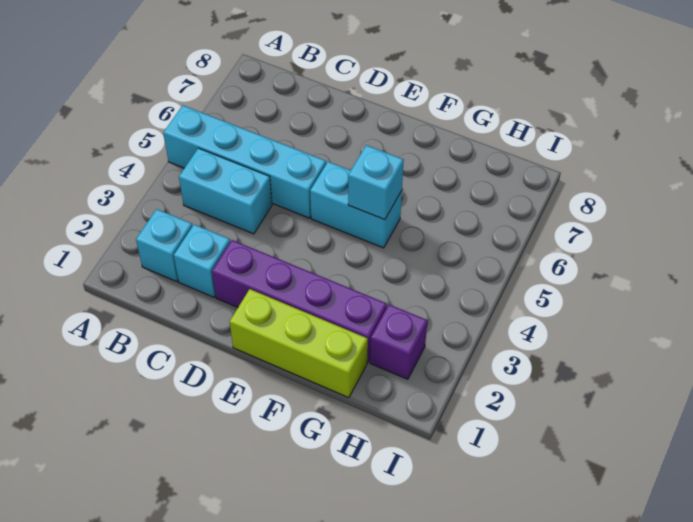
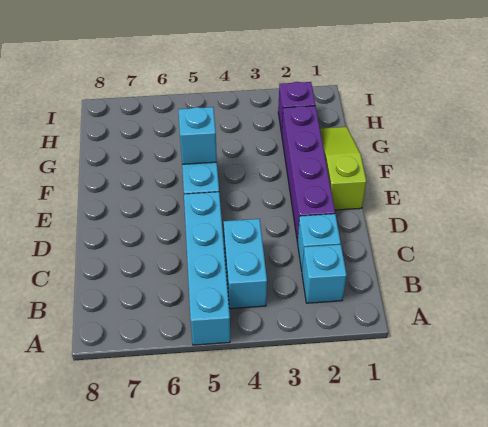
lime 1x3 brick [230,289,368,398] -> lime 1x3 slope [320,127,366,210]

